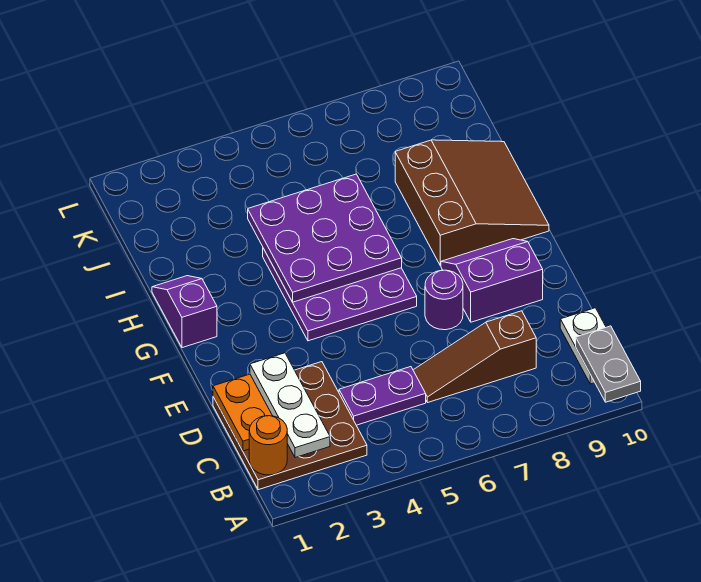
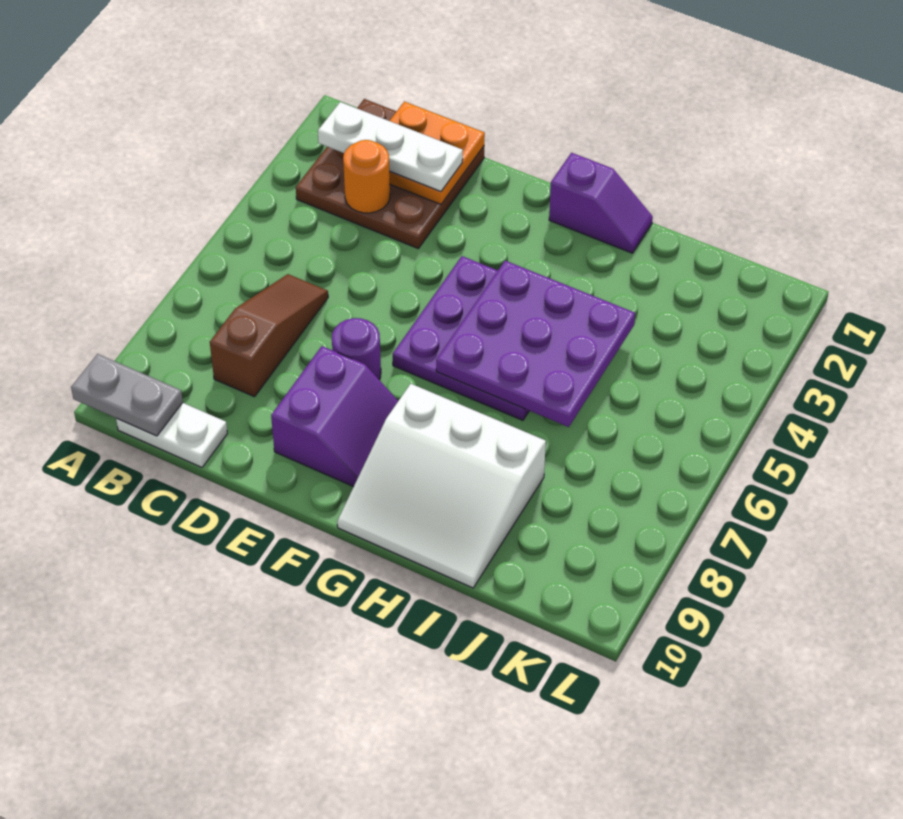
orange 1x1 round brick [249,416,287,475] -> orange 1x1 round brick moved to [343,140,390,213]
purple 1x2 plate [339,367,426,425] -> none
brown 3x3 slope [395,140,549,265] -> white 3x3 slope [337,384,546,588]

